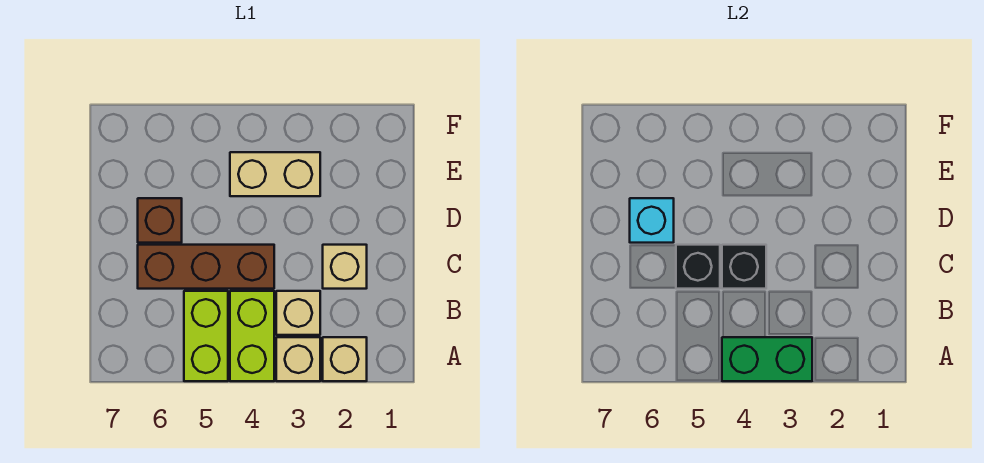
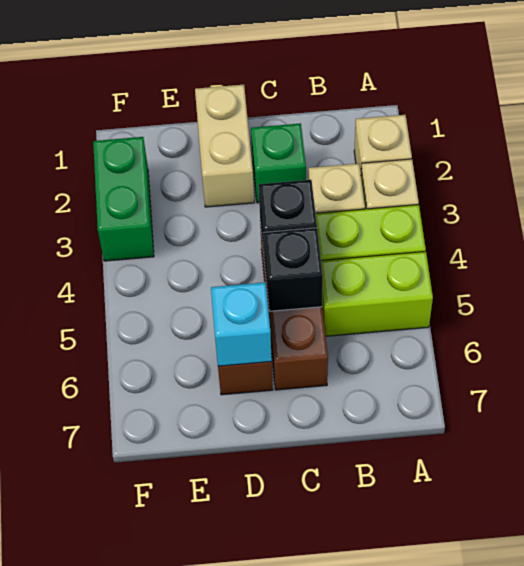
green 1x2 brick [722,337,812,381] -> green 1x2 brick moved to [93,137,154,261]
tan 1x1 brick [323,245,367,289] -> green 1x1 brick [251,123,306,203]
tan 1x2 brick [230,152,320,196] -> tan 1x2 brick moved to [195,85,254,207]

